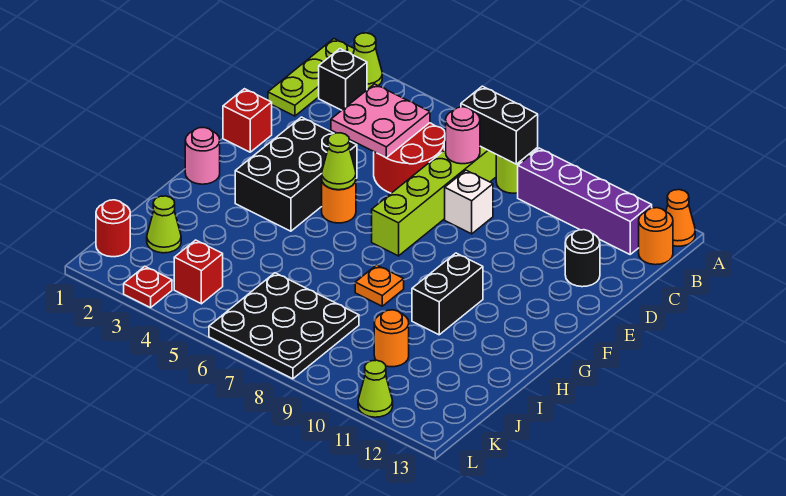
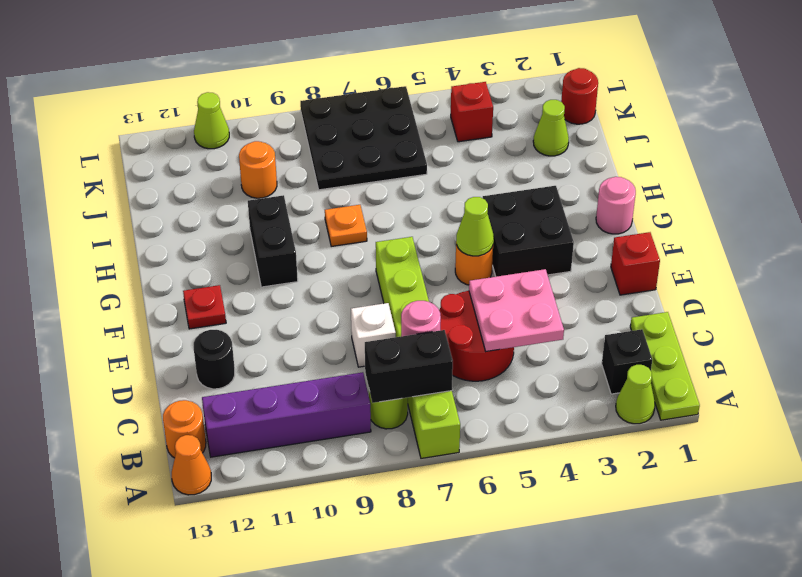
black 2x3 brick [235,117,357,231] -> black 2x2 brick [483,186,574,277]
red 1x1 plate [124,266,172,308] -> red 1x1 plate moved to [183,285,226,329]

